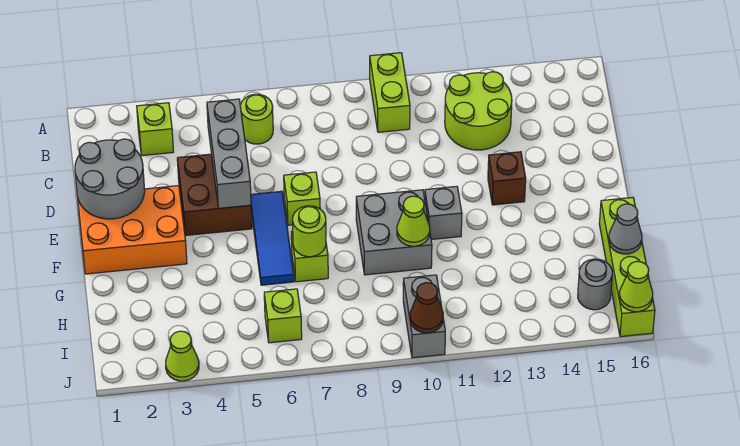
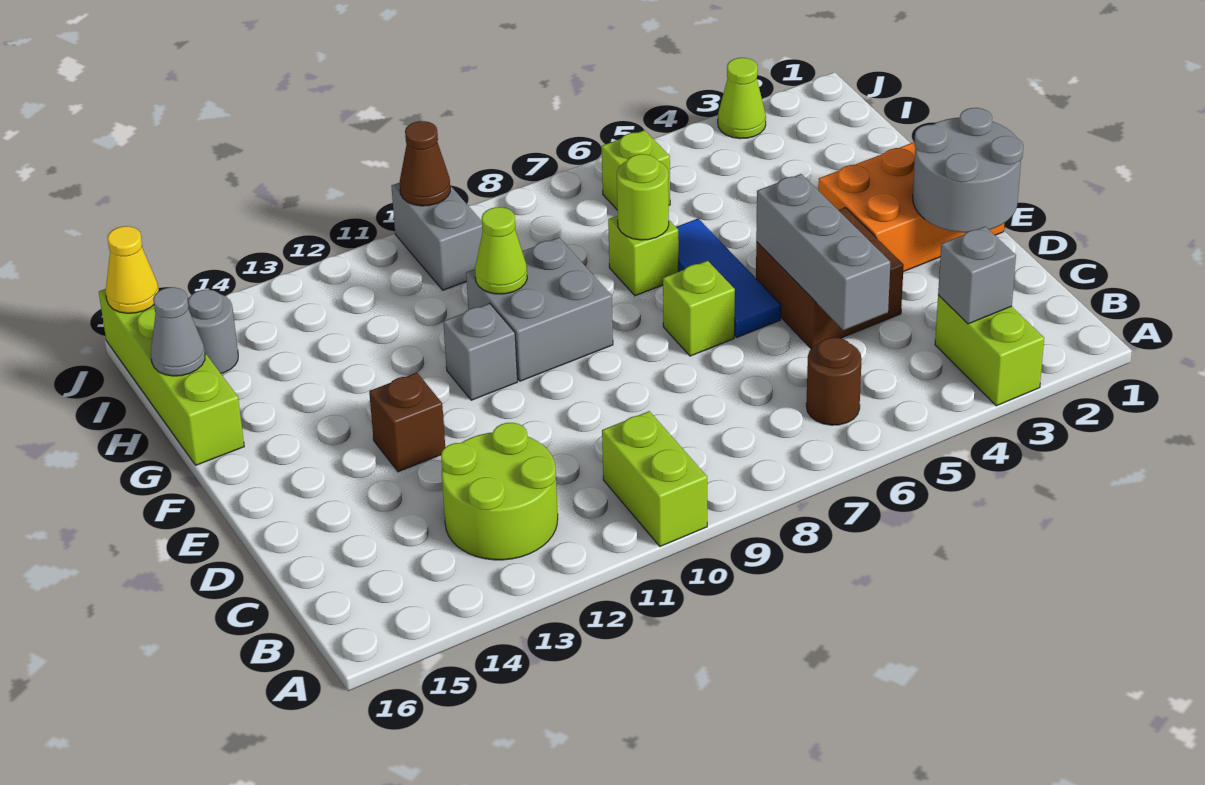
lime 1x1 brick [137,103,174,156] -> lime 1x2 brick [935,295,1044,406]
none -> grey 1x1 brick [938,226,1016,324]
lime 1x1 round brick [240,94,273,144] -> brown 1x1 round brick [806,338,862,425]
lime 1x1 cone [619,261,653,312] -> yellow 1x1 cone [106,226,159,313]

